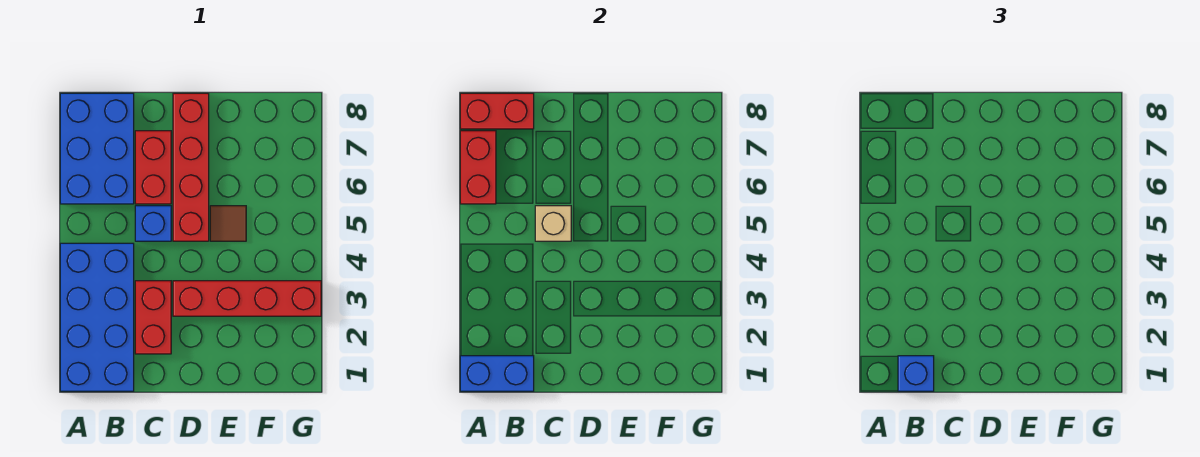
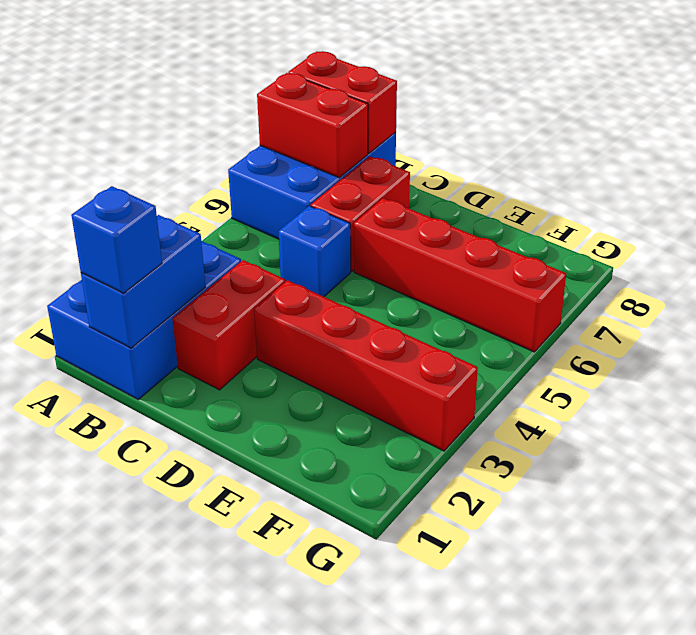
blue 2x4 brick [60,243,134,391] -> blue 2x3 brick [47,241,241,399]
blue 1x2 brick [460,356,534,391] -> blue 1x2 brick turned to [81,215,205,348]
red 1x2 brick [460,131,496,204] -> red 1x2 brick turned to [257,73,368,178]
tan 1x1 brick [535,206,571,241] -> none
red 1x4 brick [173,93,209,241] -> red 1x4 brick turned to [354,198,566,352]
brown 1x1 tile [210,206,246,241] -> none

